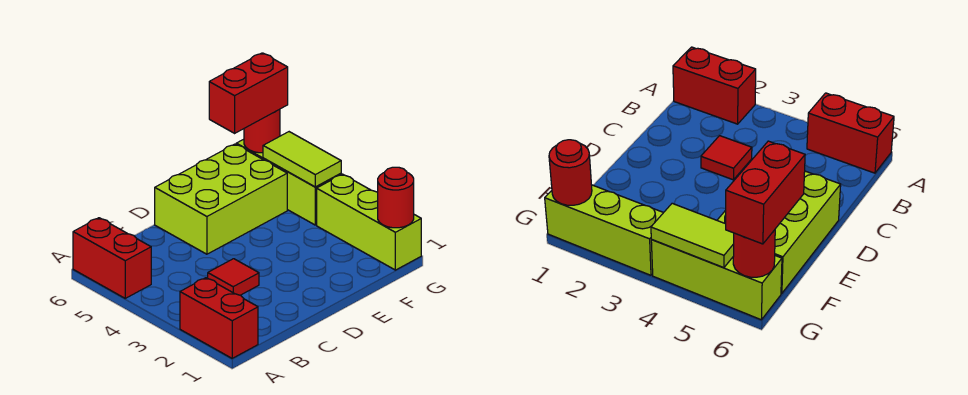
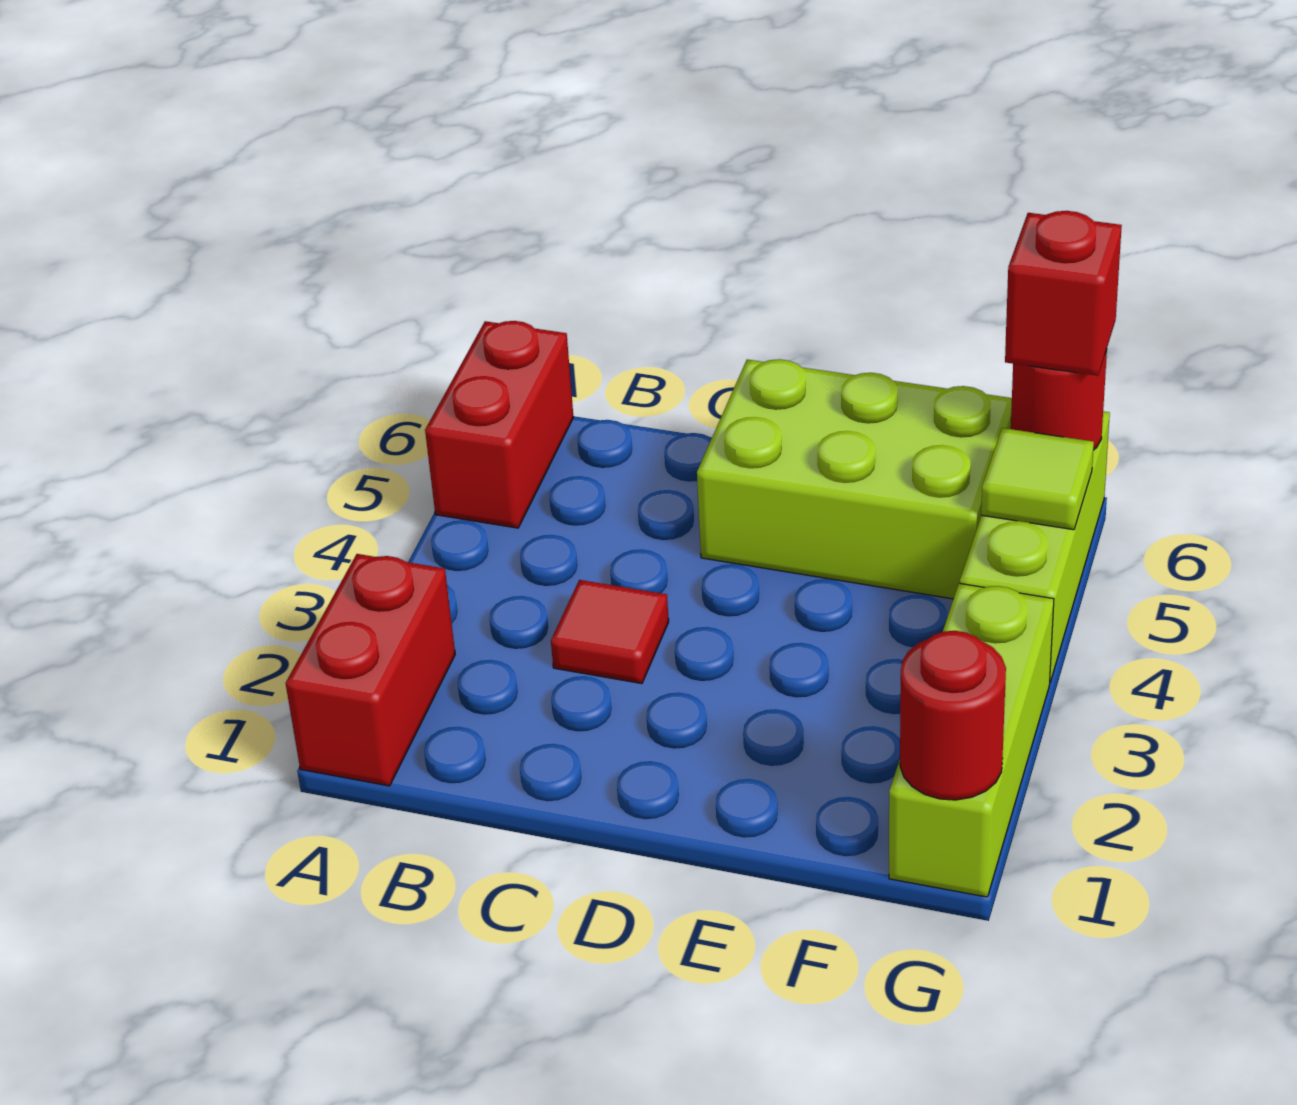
red 1x2 brick [209,53,288,133] -> red 1x1 brick [1005,211,1122,376]
lime 1x2 tile [263,132,341,187] -> lime 1x1 tile [981,428,1094,530]

